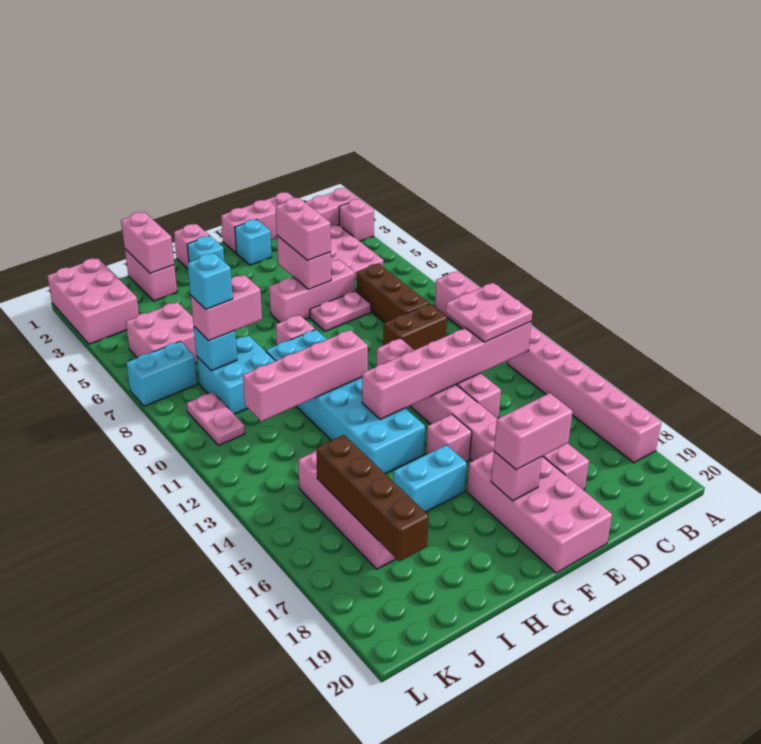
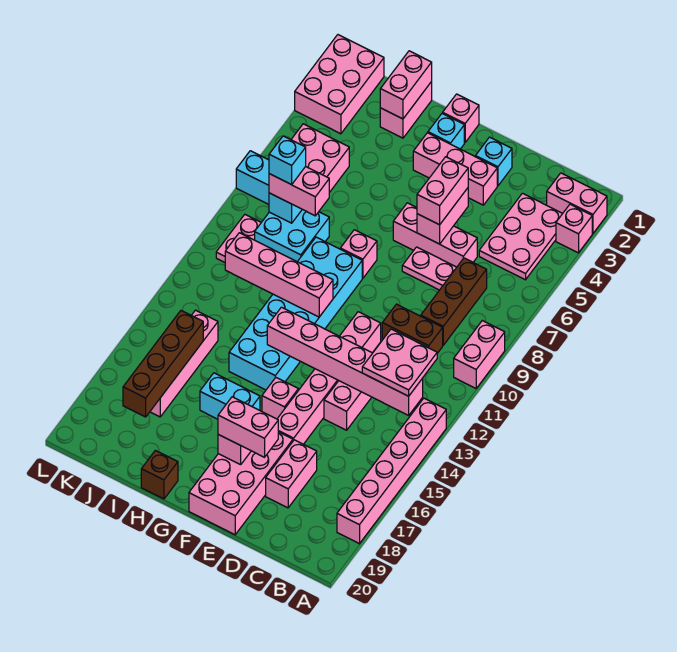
pink 1x3 brick [221,192,294,253] -> pink 1x3 brick moved to [413,133,497,205]
none -> brown 1x1 brick [141,450,178,499]

